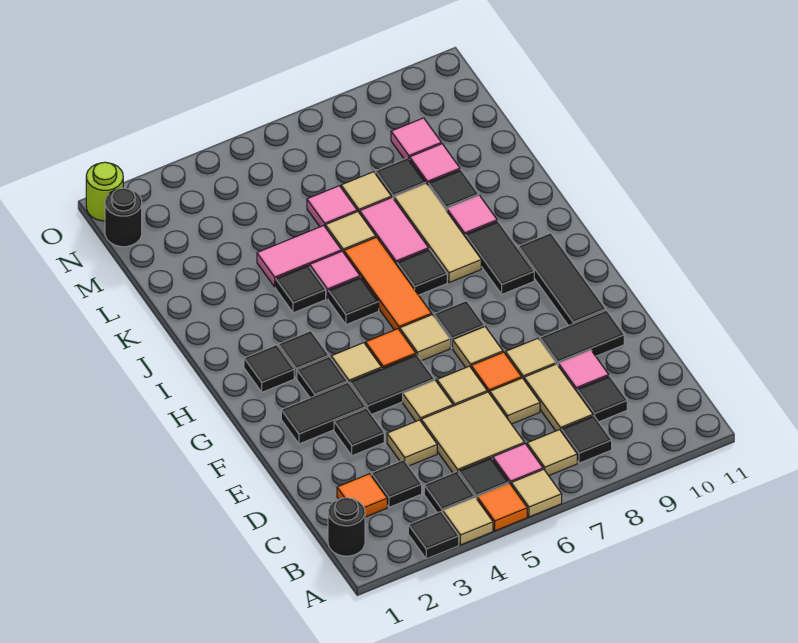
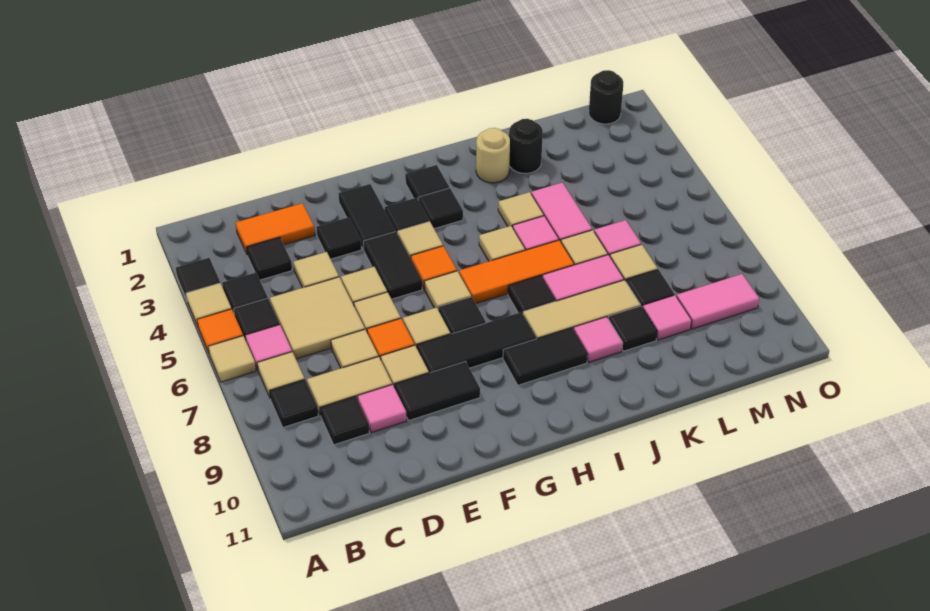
black 1x1 round brick [328,498,365,556] -> black 1x1 round brick moved to [509,119,543,174]
orange 1x1 tile [337,474,387,517] -> orange 1x2 tile [236,203,315,255]
black 1x2 tile [540,310,624,365] -> black 1x2 tile turned to [395,362,480,420]
black 1x3 tile [518,233,606,326] -> black 1x3 tile moved to [417,312,536,373]
black 1x1 tile [328,277,379,325] -> tan 1x1 tile [479,226,525,261]
none -> tan 1x1 round brick [476,128,510,183]
black 1x1 tile [275,265,326,313] -> tan 1x1 tile [498,192,544,227]
pink 1x1 tile [391,118,441,160] -> pink 1x2 tile [677,274,759,329]
lime 1x1 round brick [86,162,123,221] -> none

